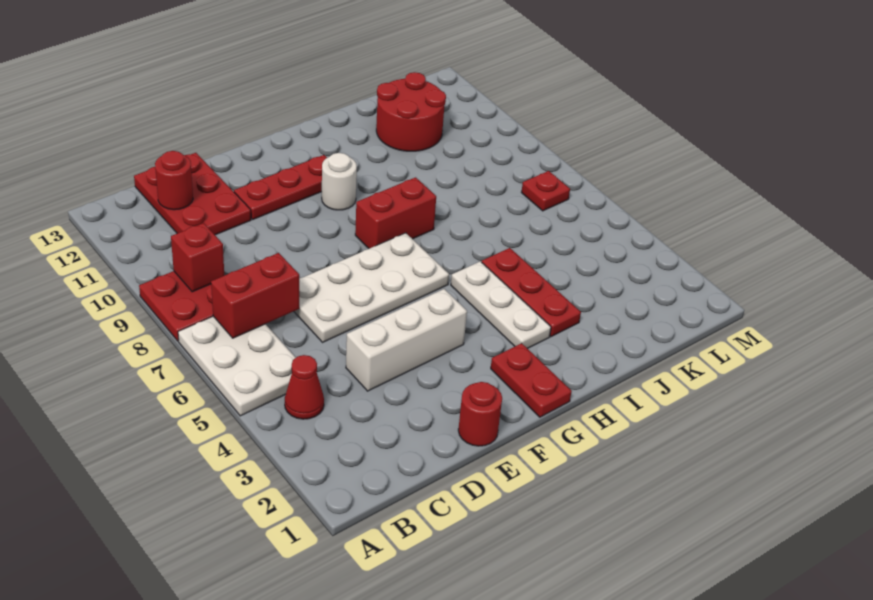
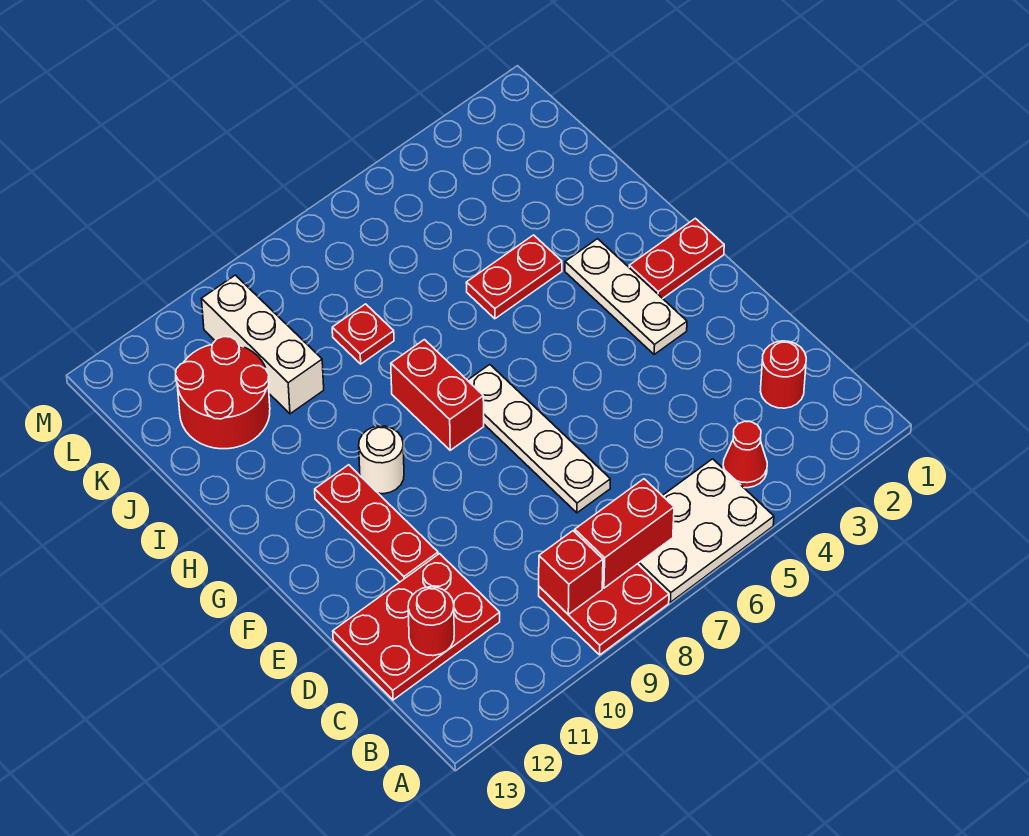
red 1x2 brick [211,253,299,338] -> red 1x2 brick turned to [575,479,674,588]
white 1x3 brick [346,289,467,391] -> white 1x3 brick moved to [202,275,324,414]
white 2x4 plate [294,233,449,342] -> white 1x4 plate [468,365,610,513]
red 1x1 round brick [458,382,502,446] -> red 1x1 round brick moved to [760,341,806,408]
white 1x3 plate [451,261,551,349] -> white 1x3 plate turned to [565,239,687,354]
red 1x3 plate [482,248,581,337] -> red 1x2 plate [466,235,562,319]
red 1x1 plate [521,171,570,211] -> red 1x1 plate moved to [332,304,394,364]

